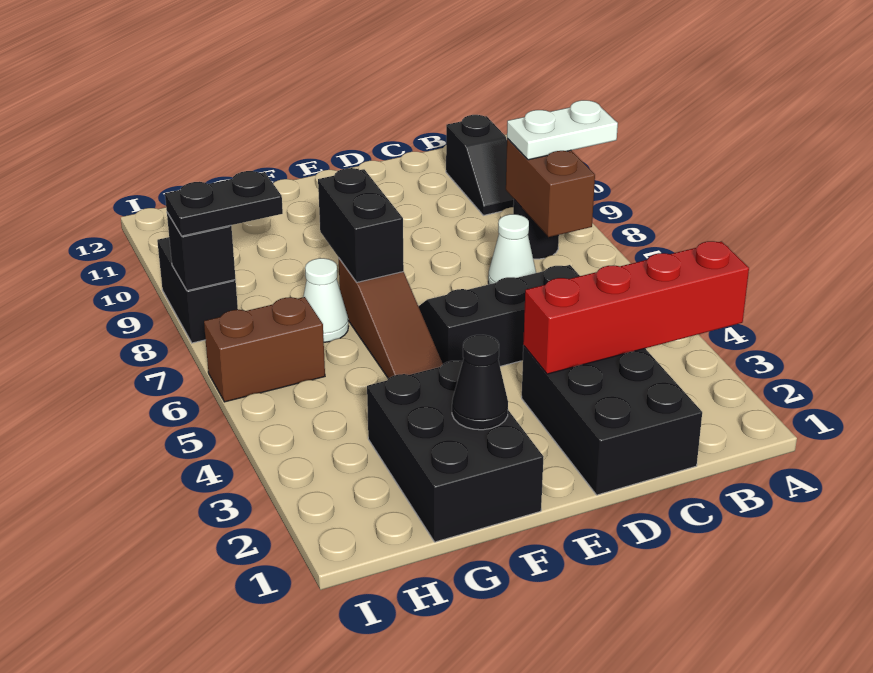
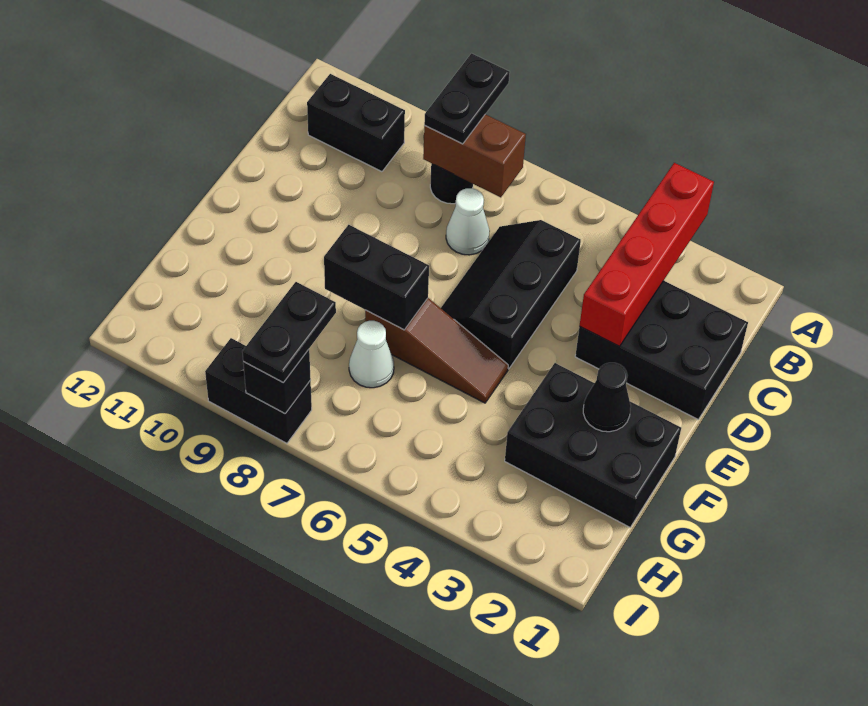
white 1x2 plate [507,100,618,160] -> black 1x2 plate [424,53,510,144]
black 1x2 slope [446,115,514,215] -> black 1x2 brick [307,74,405,172]
brown 1x2 brick [204,297,325,402] -> none

